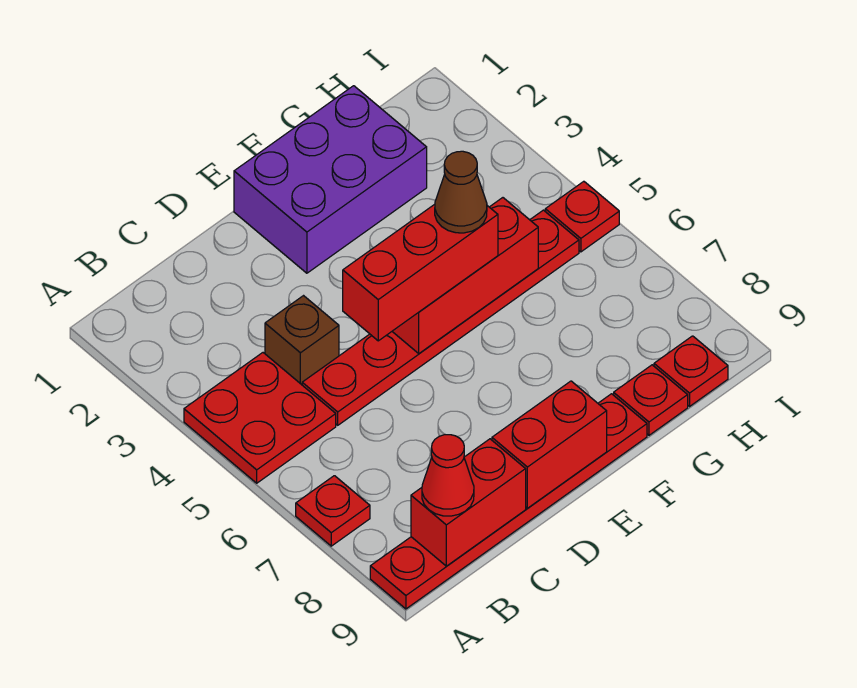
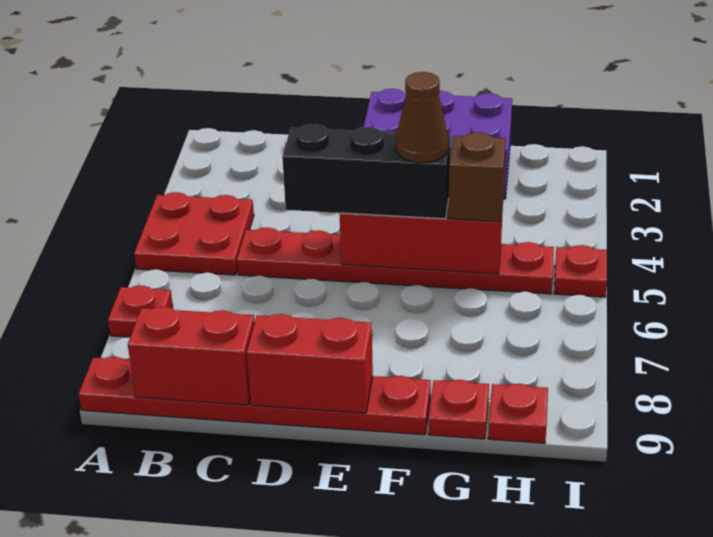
red 1x1 cone [422,435,474,516] -> none
brown 1x1 brick [265,296,339,385] -> brown 1x1 brick moved to [448,132,506,222]
red 1x3 brick [343,204,498,341] -> black 1x3 brick [282,124,451,219]

